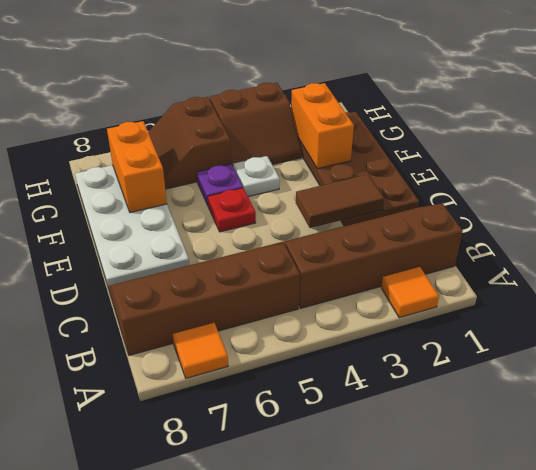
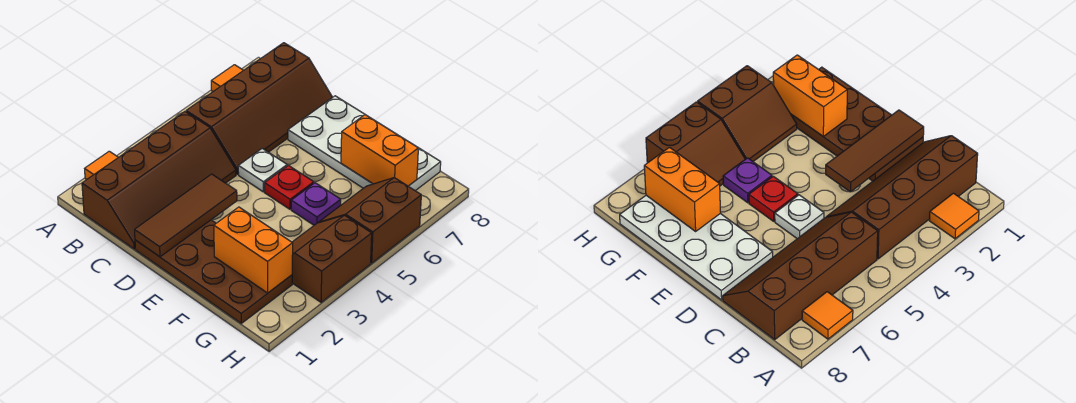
brown 1x2 tile [296,174,384,228] -> brown 1x3 tile [135,174,237,257]
white 1x1 plate [233,156,280,197] -> white 1x1 plate moved to [238,149,287,192]
brown 2x2 slope [148,97,231,189] -> brown 2x2 slope turned to [319,178,421,263]

